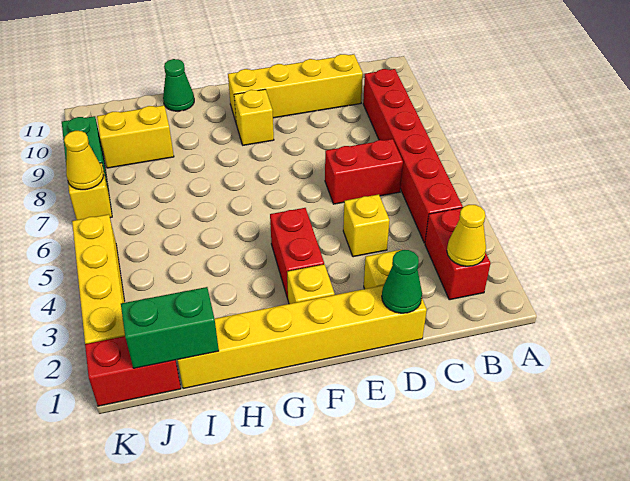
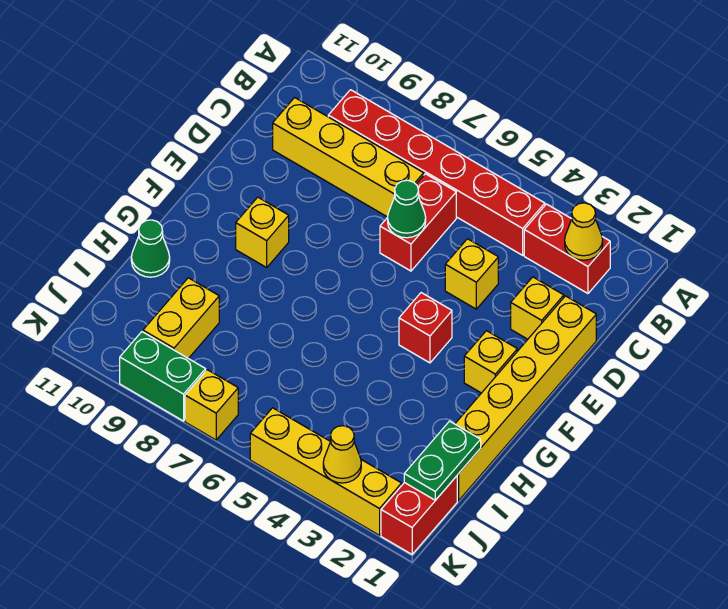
yellow 1x4 brick [228,54,363,122] -> yellow 1x4 brick turned to [273,98,424,217]
green 1x1 cone [382,250,422,313] -> green 1x1 cone moved to [388,180,426,238]
red 1x2 brick [270,208,324,299] -> red 1x1 brick [399,293,452,363]
green 1x2 brick [121,287,219,368] -> green 1x2 plate [404,421,481,500]
yellow 1x1 cone [64,131,103,190] -> yellow 1x1 cone moved to [323,426,361,483]

